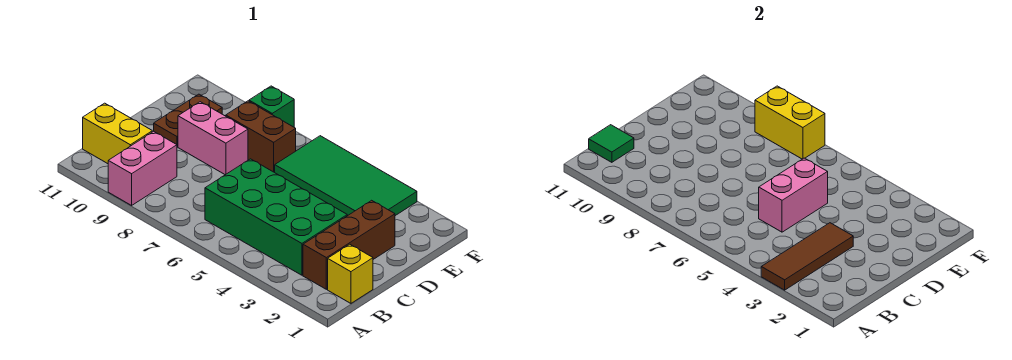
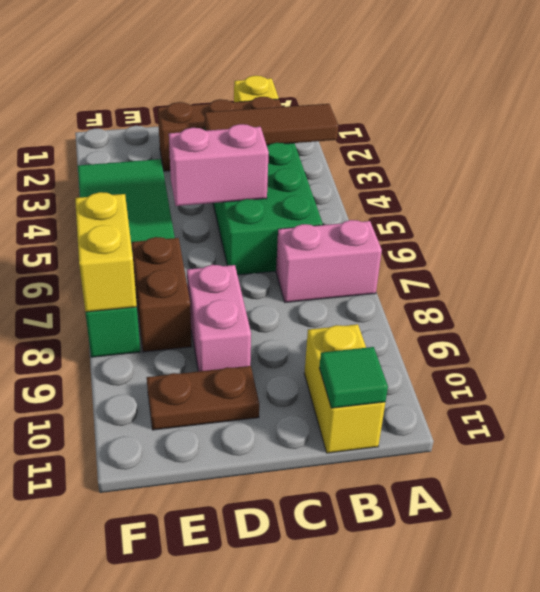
pink 1x2 brick [108,131,177,205] -> pink 1x2 brick moved to [276,220,382,302]

